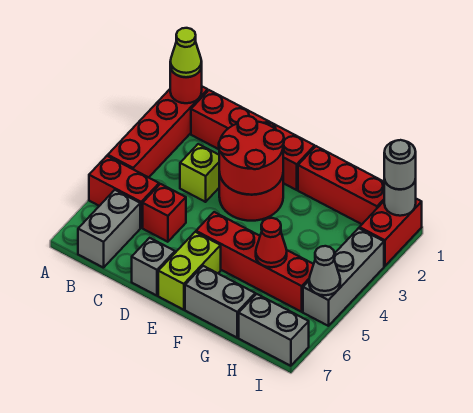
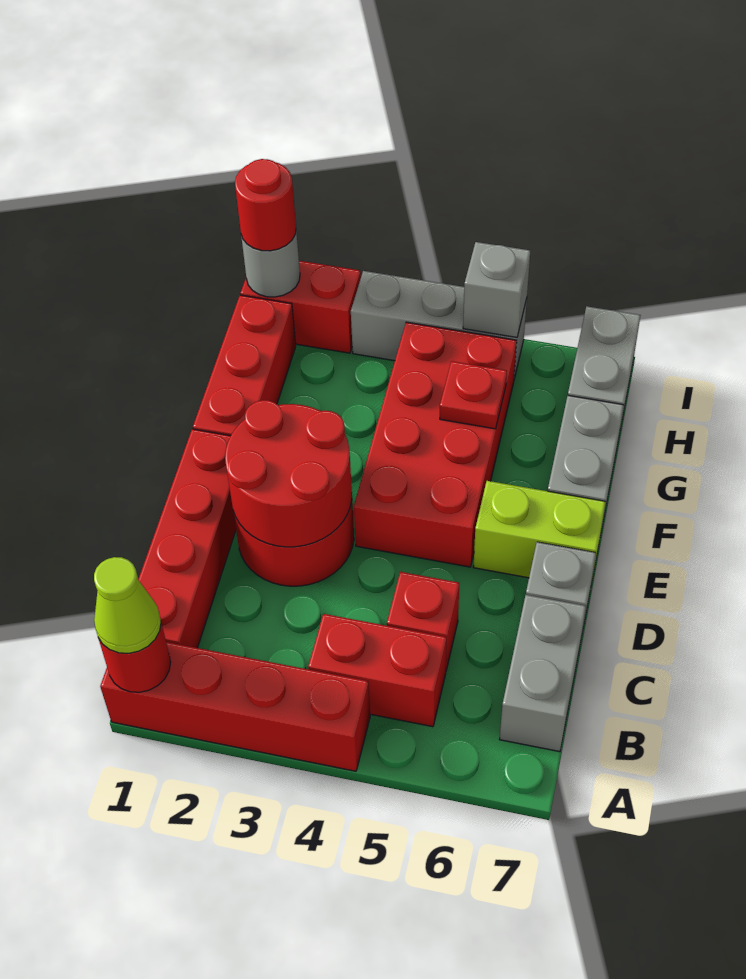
red 1x2 brick [89,156,159,228] -> red 1x2 brick turned to [308,614,447,727]
grey 1x2 brick [78,190,140,268] -> grey 1x2 brick turned to [500,595,586,752]
lime 1x1 brick [180,144,219,202] -> none
red 1x4 brick [196,212,314,312] -> red 2x4 brick [354,322,517,567]
red 1x1 cone [256,218,287,267] -> red 1x1 plate [440,361,507,429]
grey 1x1 round brick [384,140,416,189] -> red 1x1 round brick [235,159,296,251]
grey 1x1 cone [309,246,340,295] -> grey 1x1 brick [463,242,530,337]

